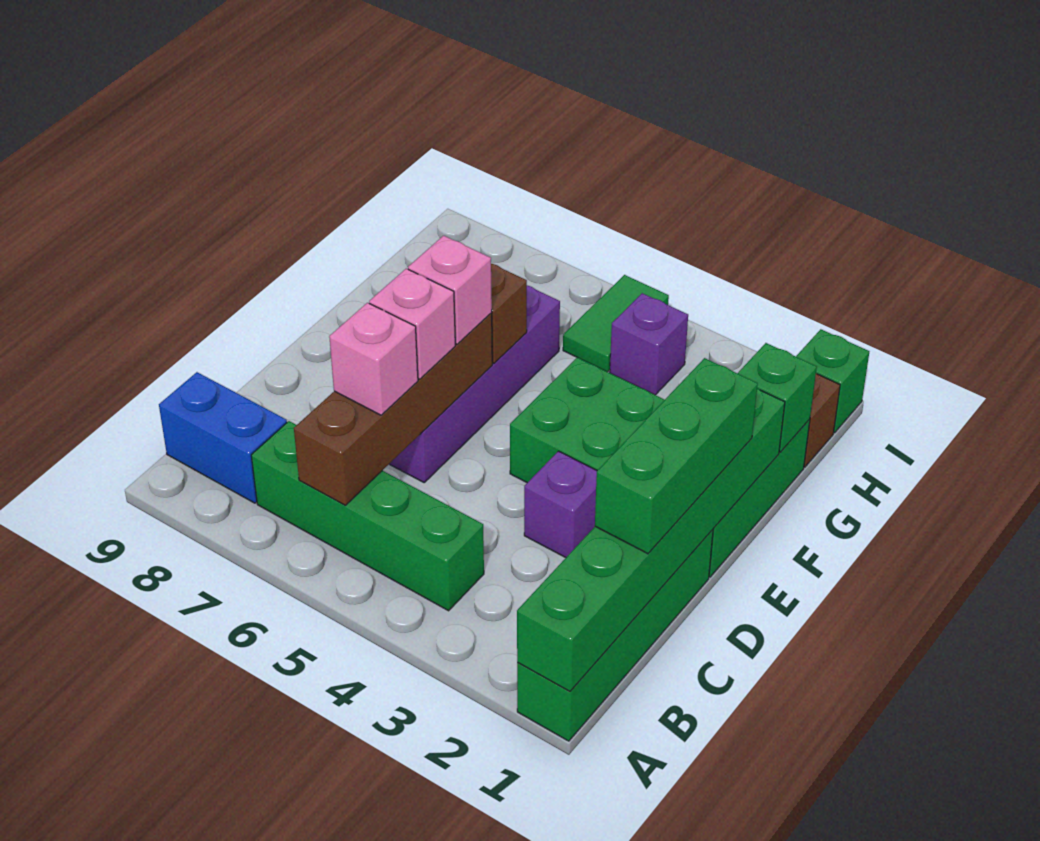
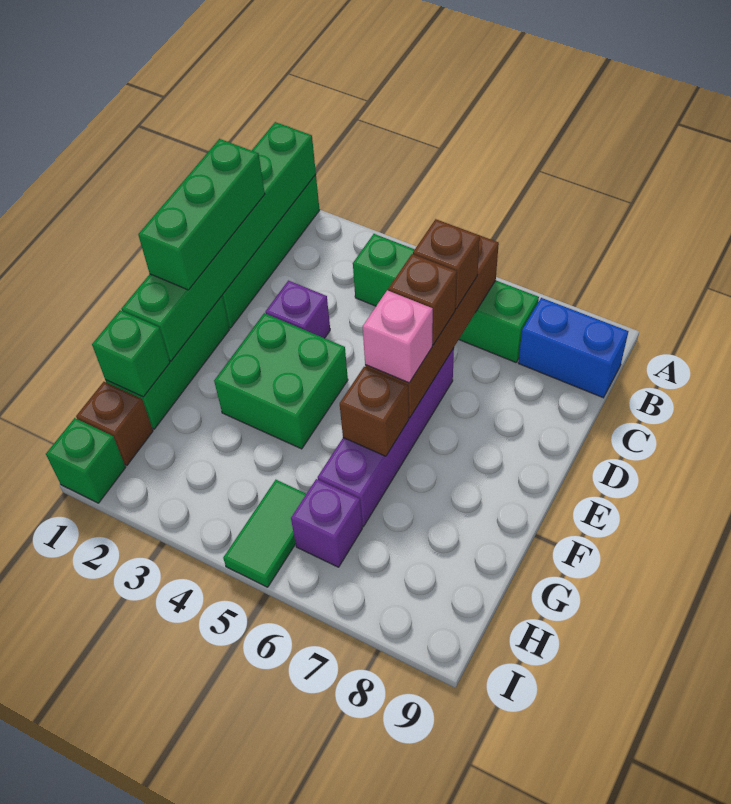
pink 1x1 brick [329,303,418,415] -> brown 1x1 brick [413,219,480,309]
pink 1x1 brick [369,269,455,379] -> brown 1x1 brick [388,254,457,345]
purple 1x1 brick [610,293,688,395] -> purple 1x1 brick moved to [291,479,362,567]

